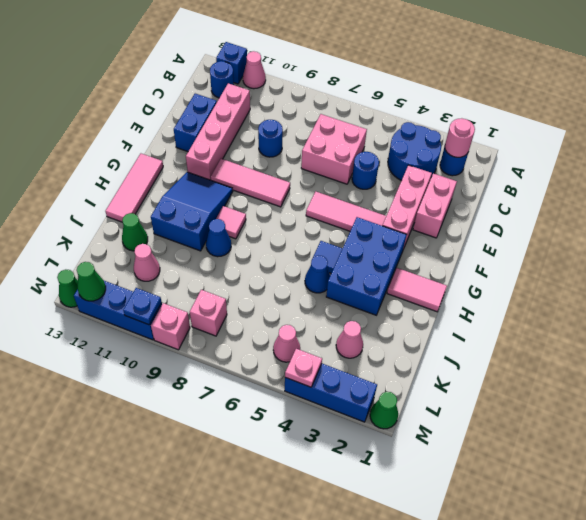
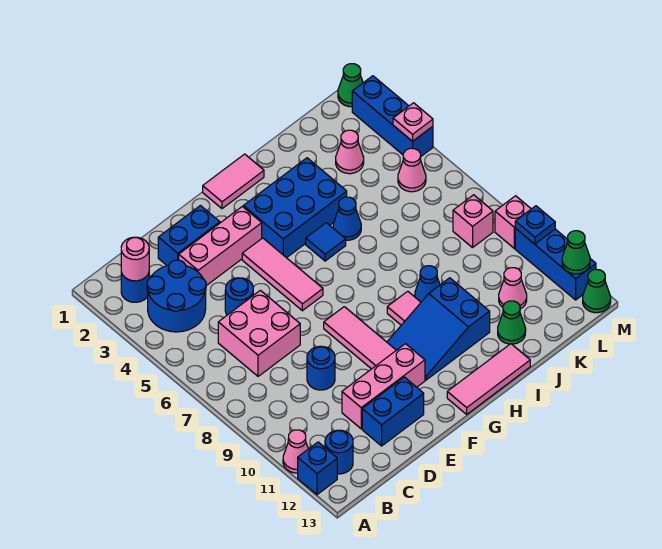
pink 1x4 brick [186,83,250,180] -> pink 1x3 brick [342,344,425,429]
pink 1x2 brick [413,173,457,238] -> blue 1x2 brick [158,206,220,266]
pink 1x2 tile [387,268,447,312] -> pink 1x2 tile turned to [203,154,264,209]

